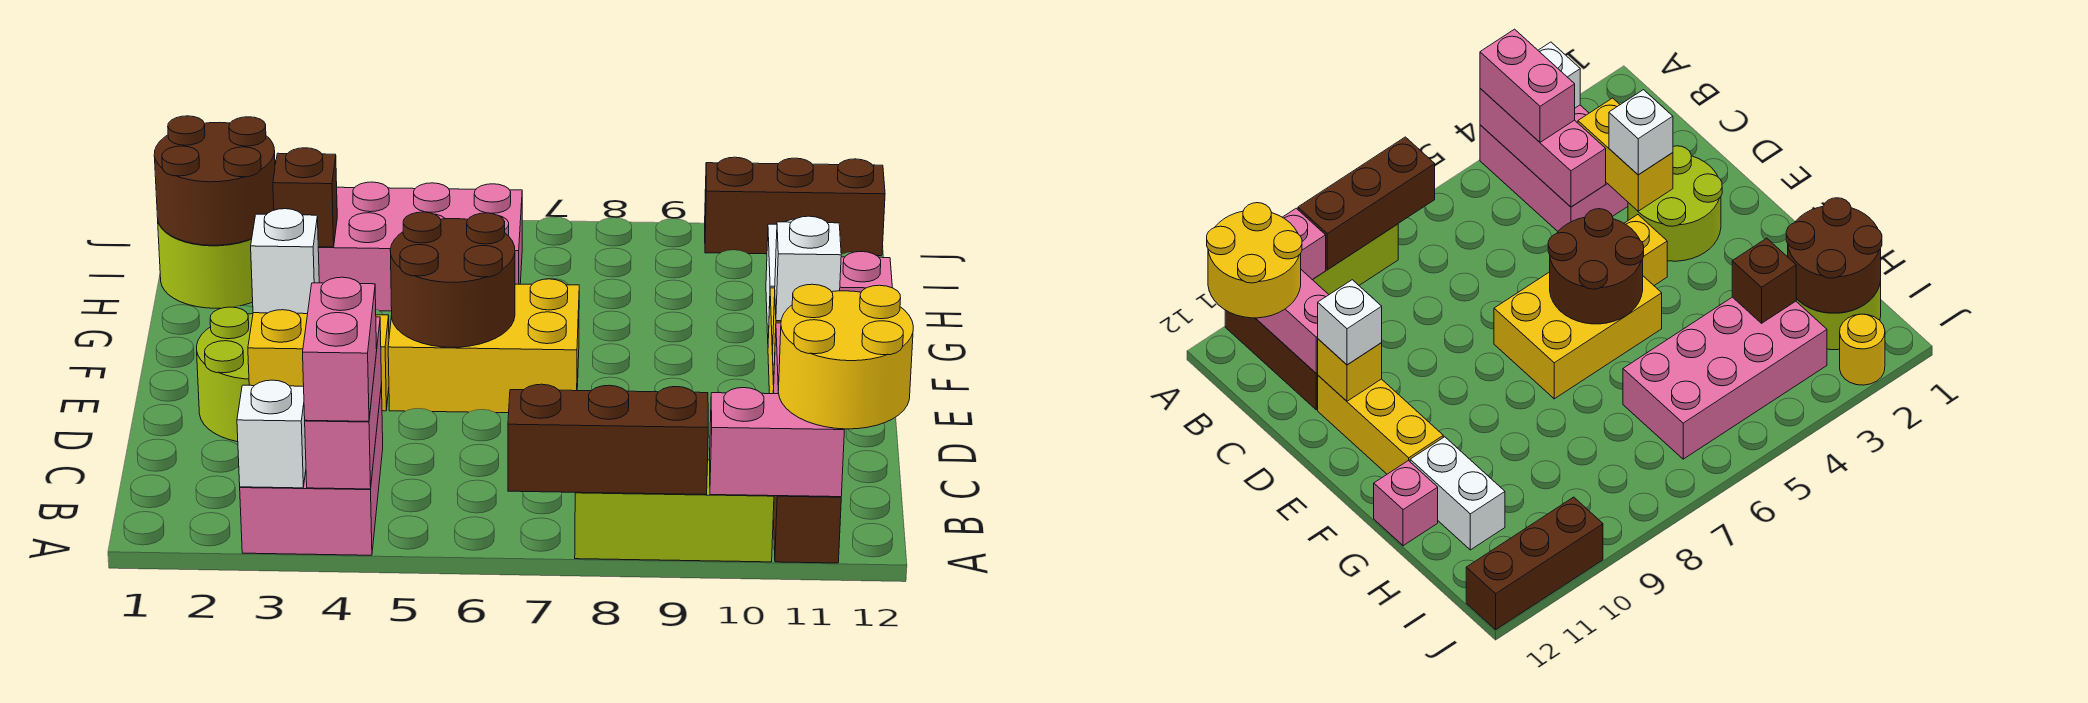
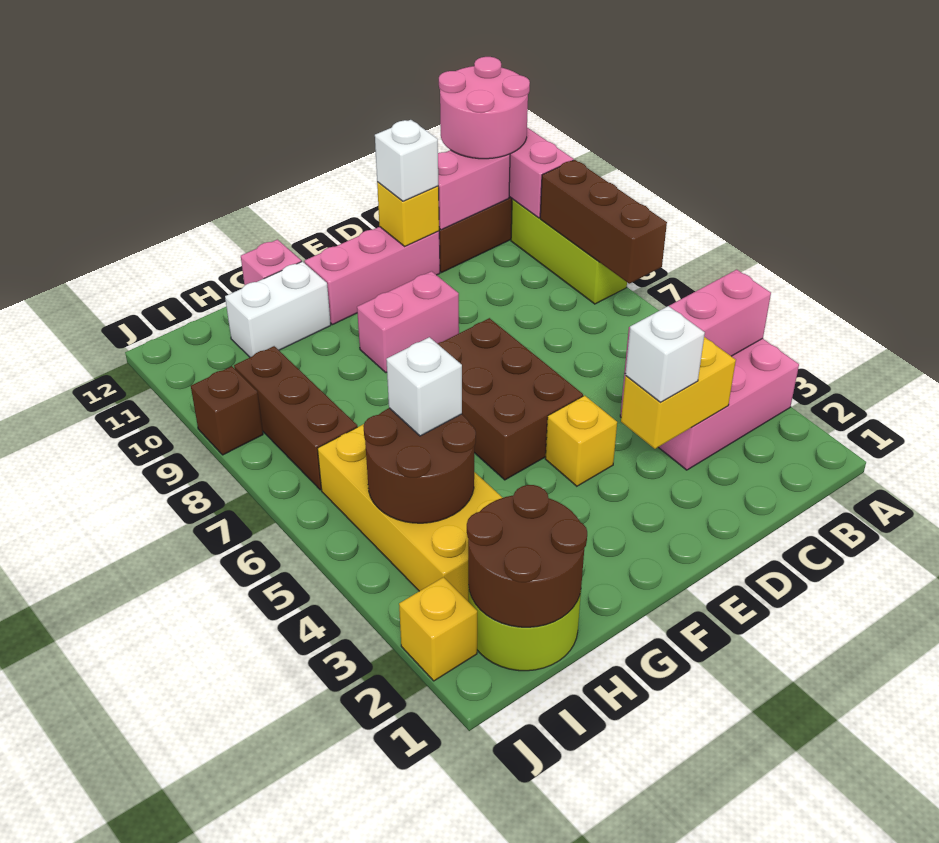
white 1x1 brick [237,380,306,488] -> white 1x1 brick moved to [386,337,462,436]
pink 1x2 brick [303,277,377,421] -> pink 1x2 brick moved to [357,271,459,372]
yellow 2x2 round brick [778,284,913,429] -> pink 2x2 round brick [439,57,530,159]
lime 2x2 round brick [197,307,253,442] -> none
yellow 1x3 brick [1318,376,1443,474] -> pink 1x3 brick [304,227,440,325]
yellow 2x3 brick [388,279,579,413] -> brown 2x3 brick [438,318,583,480]
brown 2x2 round brick [390,212,515,347] -> brown 2x2 round brick moved to [363,408,476,523]
pink 2x4 brick [318,182,522,311] -> yellow 2x4 brick [317,424,503,601]
brown 1x1 brick [273,148,337,247] -> brown 1x1 brick moved to [191,366,263,455]
yellow 1x1 round brick [1840,314,1885,385] -> yellow 1x1 brick [399,577,477,681]
brown 1x3 brick [705,157,885,256] -> brown 1x3 brick moved to [234,346,357,490]

